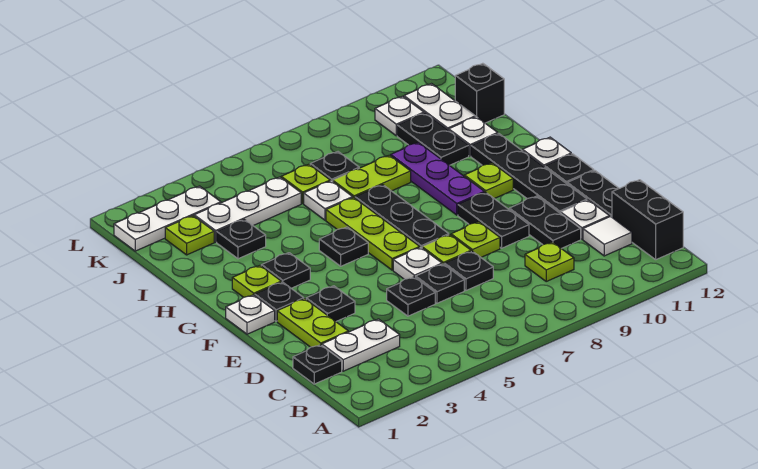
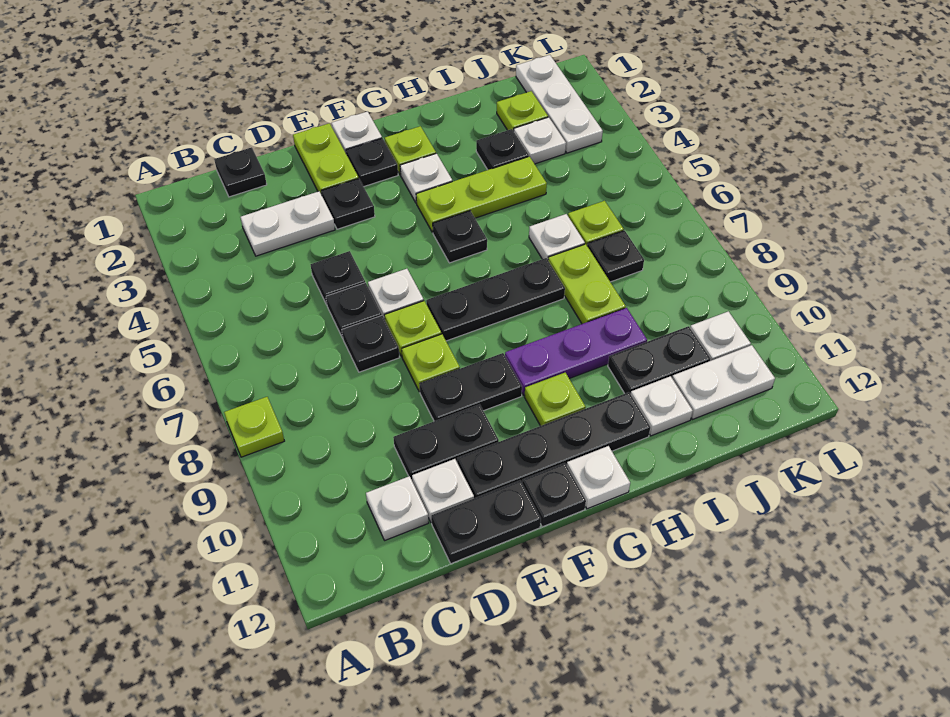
black 1x2 brick [612,180,683,260] -> none
white 1x2 plate [322,319,400,371] -> white 1x2 plate turned to [241,191,335,256]
lime 1x1 plate [525,242,574,281] -> lime 1x1 plate moved to [224,397,284,457]
white 1x1 tile [583,217,632,256] -> white 1x1 plate [366,476,429,540]
lime 1x2 plate [277,299,348,347] -> lime 1x2 plate turned to [293,123,359,195]
lime 1x3 plate [326,197,420,270] -> lime 1x3 plate moved to [416,156,547,233]
black 1x1 plate [261,253,310,288] -> white 1x1 plate [400,153,452,203]
white 1x3 plate [194,177,301,242] -> white 1x1 plate [514,117,566,164]
black 1x1 brick [455,63,504,123] -> none

